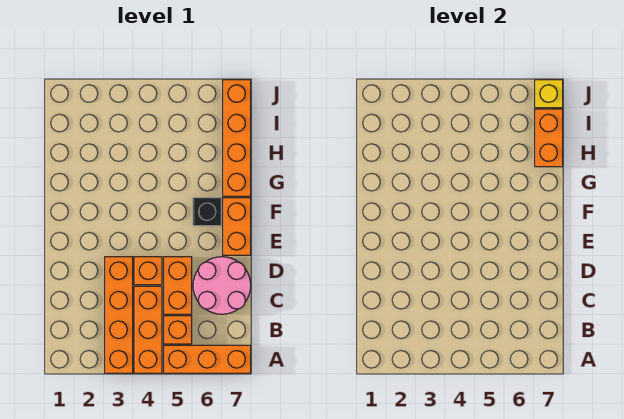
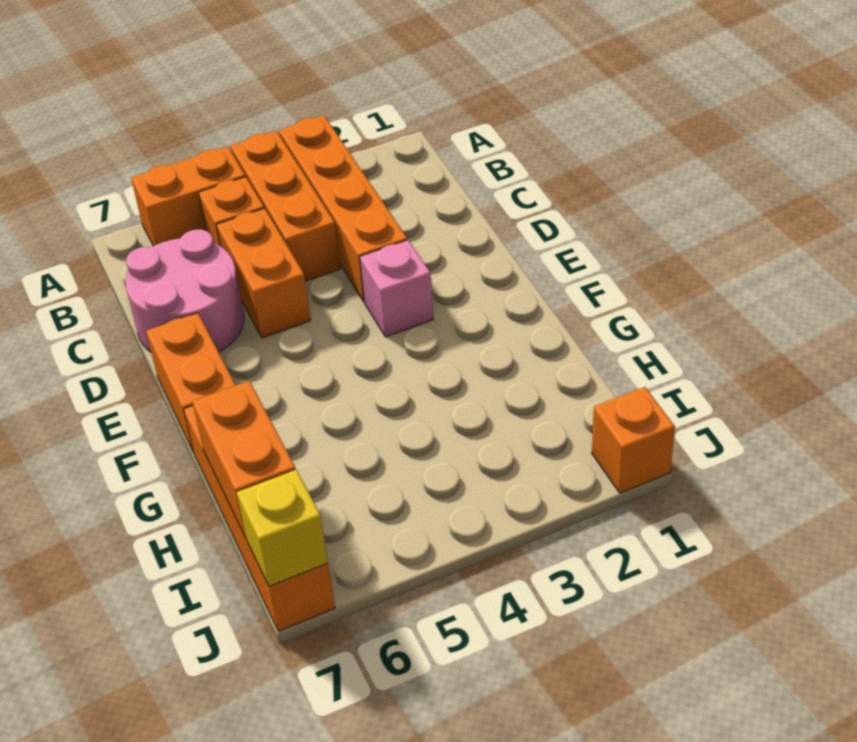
orange 1x3 brick [164,345,251,373] -> orange 1x2 brick [131,146,245,246]
orange 1x1 brick [134,257,162,285] -> orange 1x1 brick moved to [592,387,675,493]
none -> pink 1x1 brick [360,240,433,337]
black 1x1 brick [193,198,221,226] -> none

